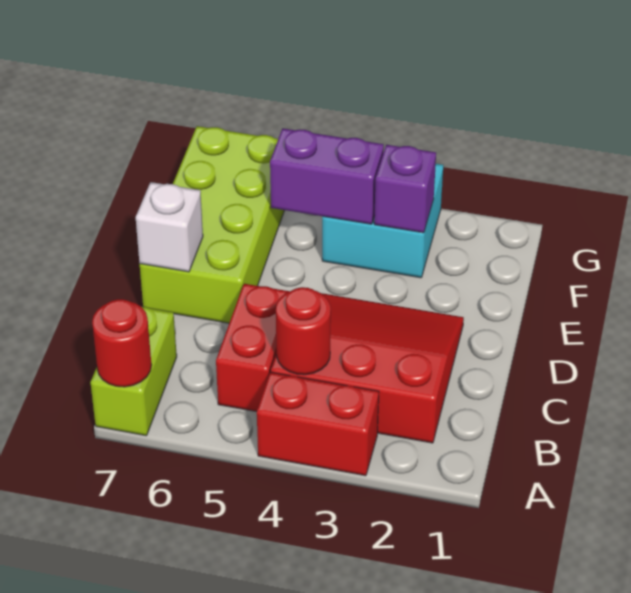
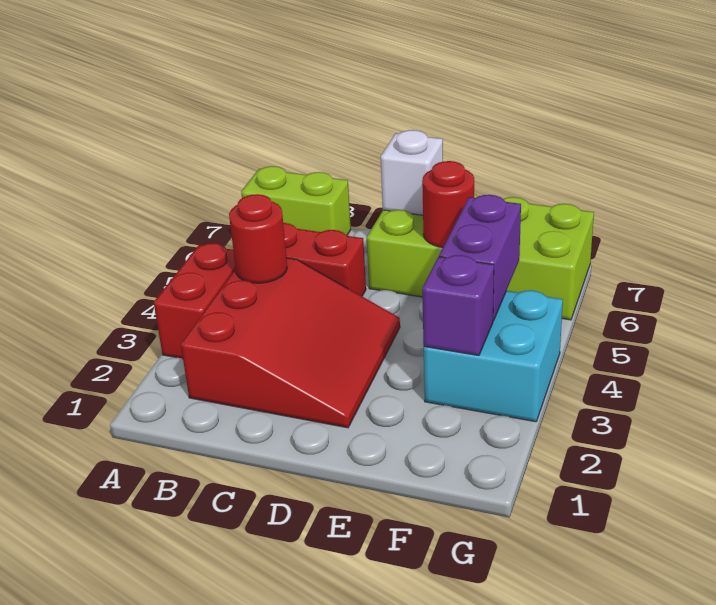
red 1x1 round brick [92,299,151,387] -> red 1x1 round brick moved to [422,161,474,247]

